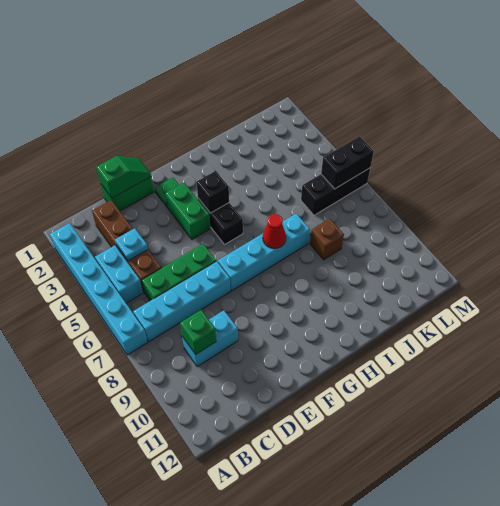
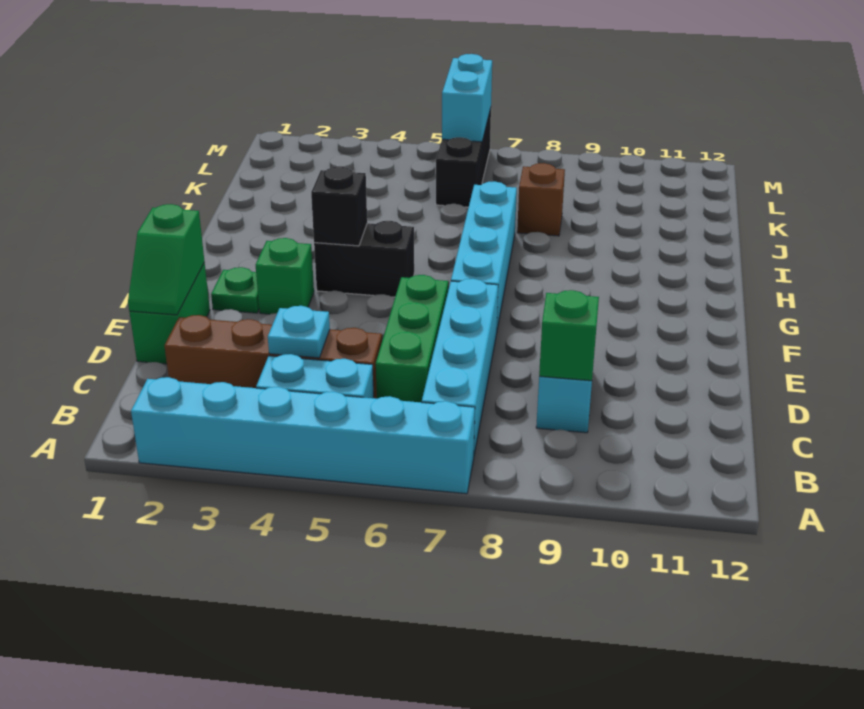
green 1x2 slope [97,156,151,198] -> green 1x2 slope turned to [128,204,204,315]
green 1x2 brick [165,183,211,239] -> green 1x1 brick [256,238,314,314]
red 1x1 cone [263,214,286,248] -> none
black 1x2 brick [321,136,374,189] -> cyan 1x2 brick [442,54,492,142]

